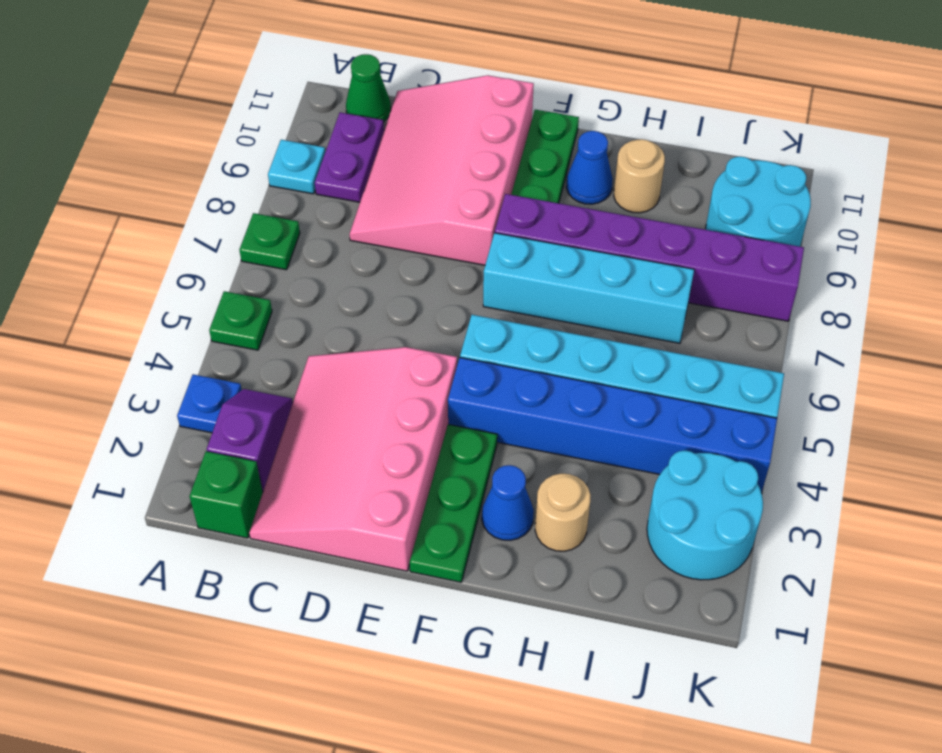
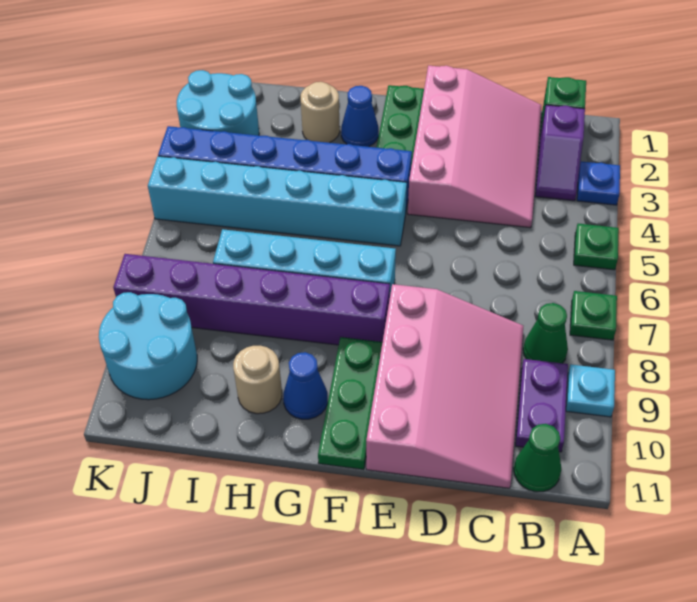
none -> green 1x1 cone [523,303,568,363]

